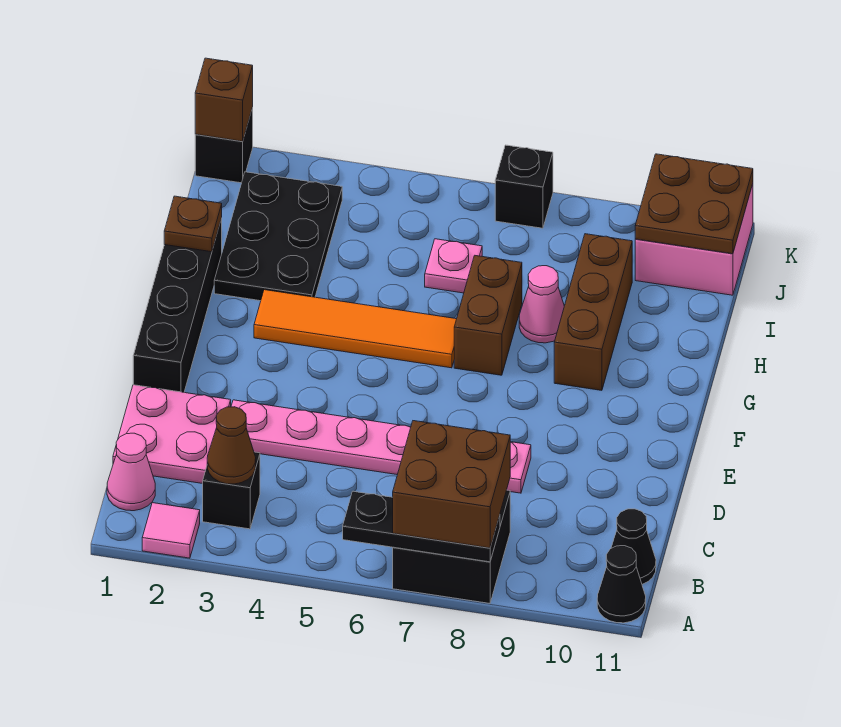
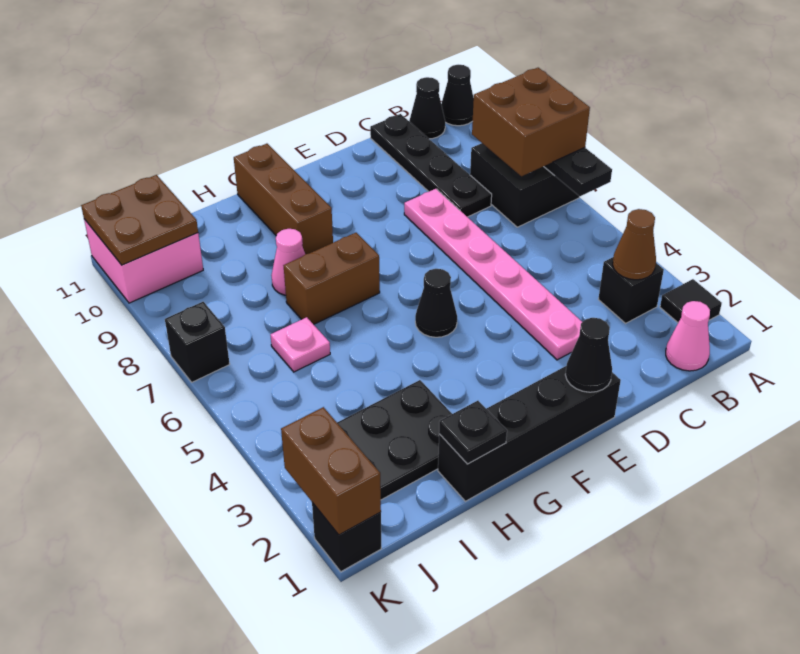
pink 1x1 tile [142,503,200,558] -> black 1x1 tile [660,279,722,322]
pink 2x2 plate [113,385,231,484] -> none
none -> black 1x4 plate [370,114,492,217]
none -> black 1x1 cone [565,318,612,392]
none -> black 1x1 cone [415,269,457,337]
orange 1x4 tile [254,290,456,368] -> none
brown 1x3 brick [554,234,632,390] -> brown 1x3 brick turned to [234,144,333,254]
brown 1x1 plate [164,196,222,252] -> black 1x1 plate [439,401,507,464]
brown 1x1 brick [195,58,253,141] -> brown 1x2 brick [281,407,381,535]

